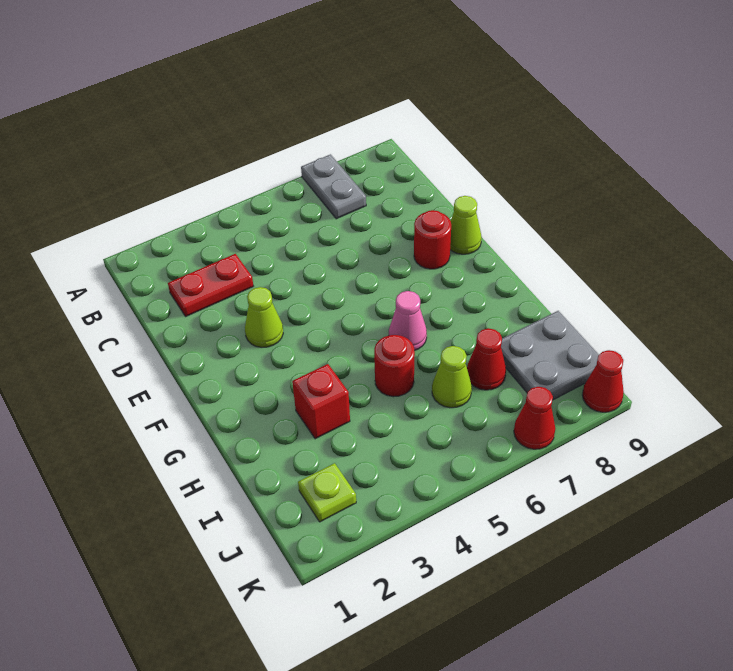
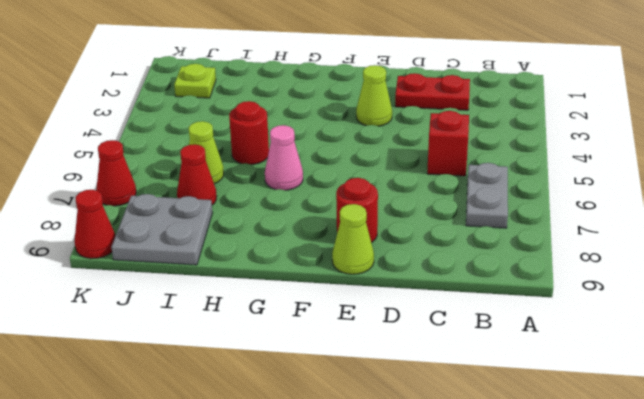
grey 1x2 plate [301,154,366,219] -> grey 1x2 plate turned to [466,163,508,228]
red 1x2 plate [168,254,253,317] -> red 1x2 plate turned to [395,73,470,110]
red 1x1 brick [292,364,350,439] -> red 1x1 brick moved to [427,111,469,176]

